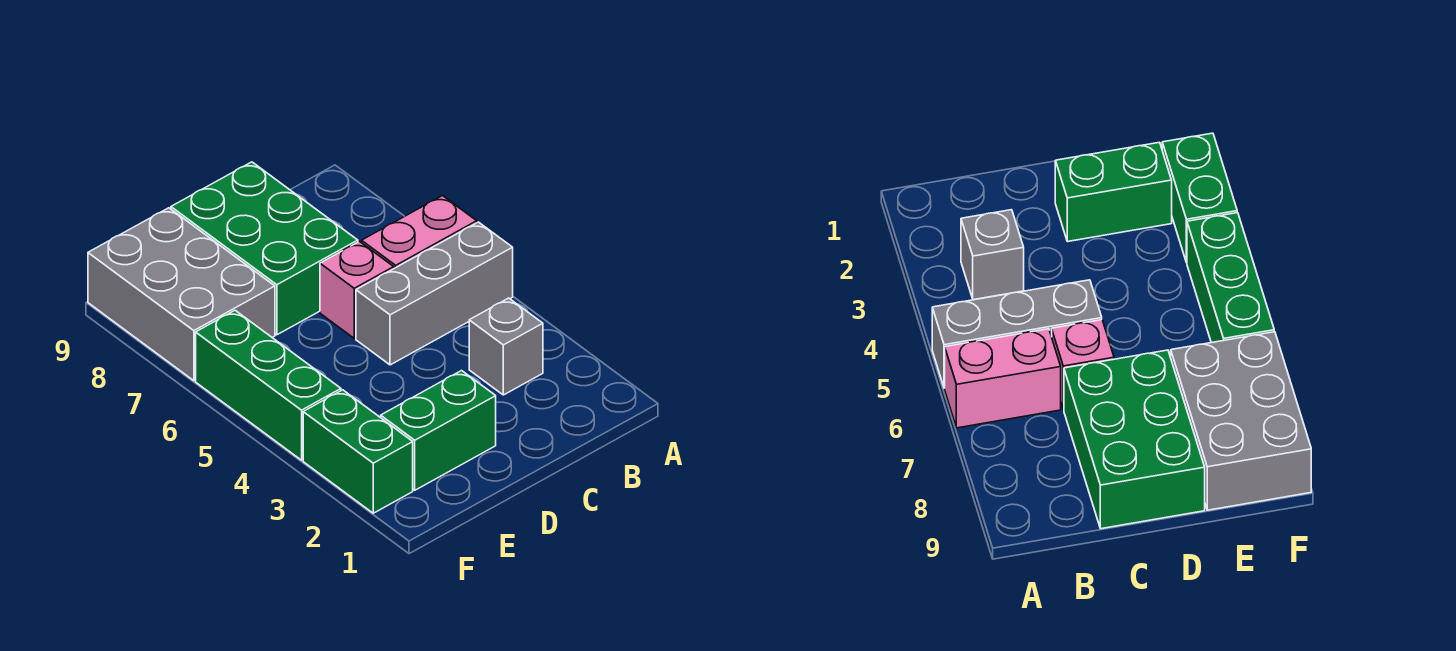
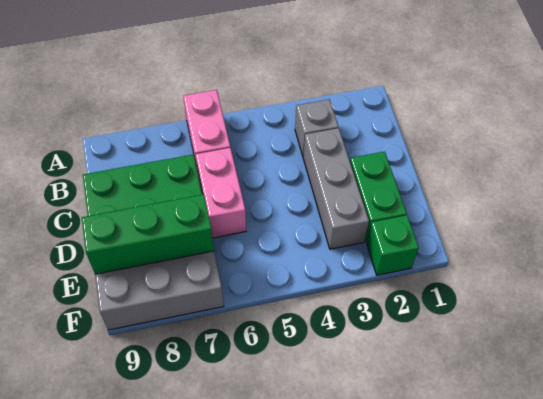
grey 1x3 brick [356,222,513,365] -> grey 1x3 brick moved to [303,128,369,249]
pink 1x1 brick [320,242,394,338] -> pink 1x2 brick [196,148,246,238]
green 1x2 brick [303,390,413,513] -> green 1x1 brick [367,215,419,275]
green 1x3 brick [196,311,341,460] -> green 1x3 brick moved to [82,194,214,274]

